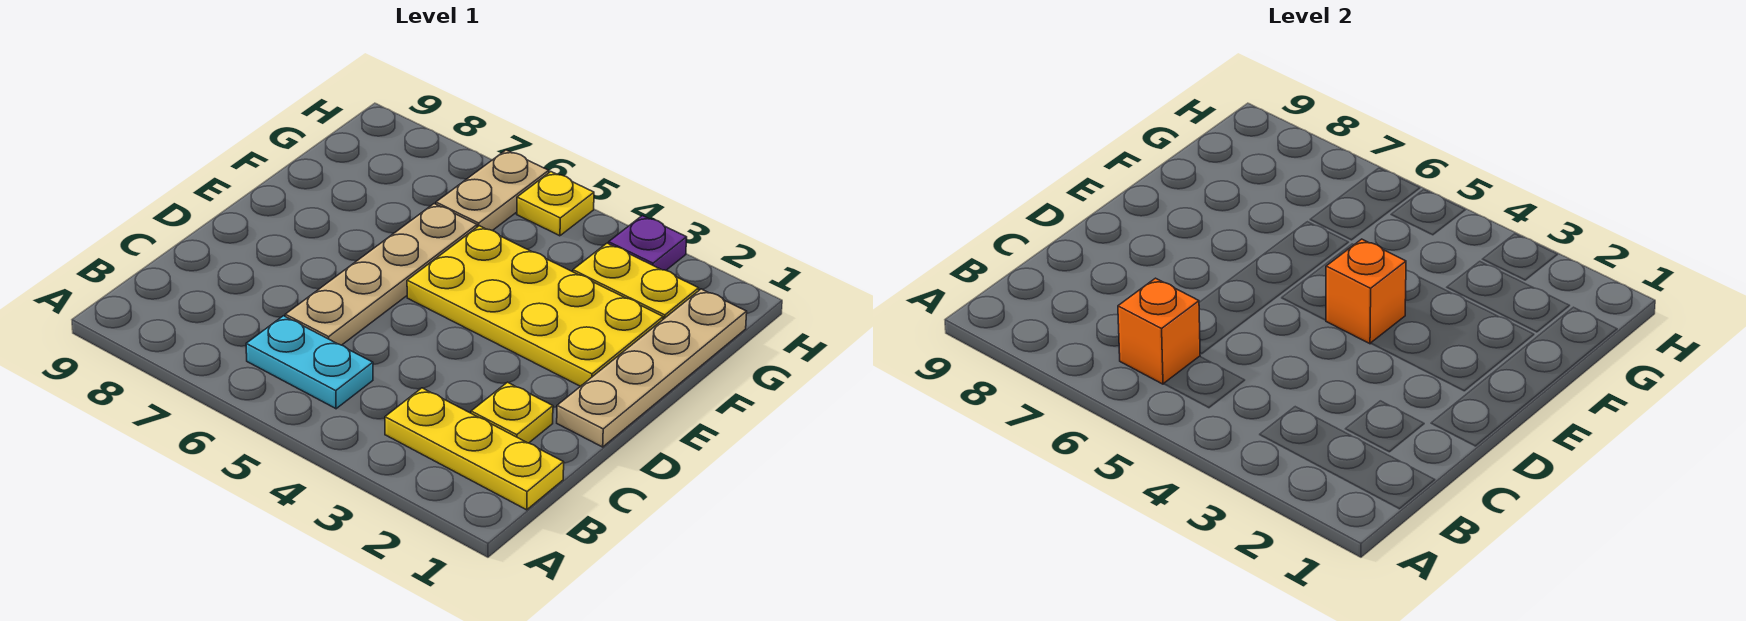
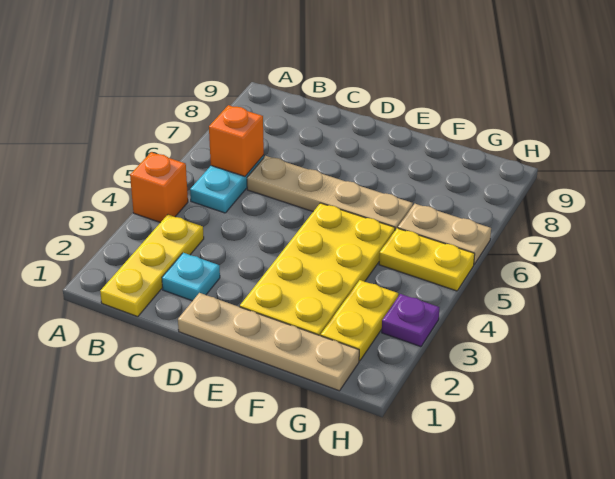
yellow 1x1 plate [471,382,553,443] -> cyan 1x1 plate [162,253,220,301]
orange 1x1 brick [1326,239,1406,344] -> orange 1x1 brick moved to [130,152,188,223]
yellow 1x1 plate [517,172,594,236] -> yellow 1x2 plate [379,228,475,291]

